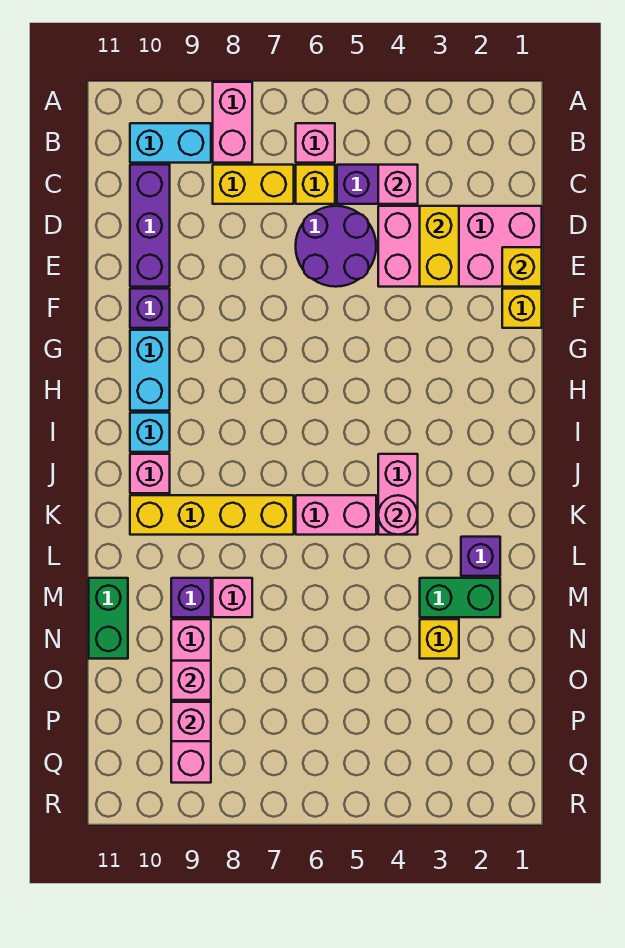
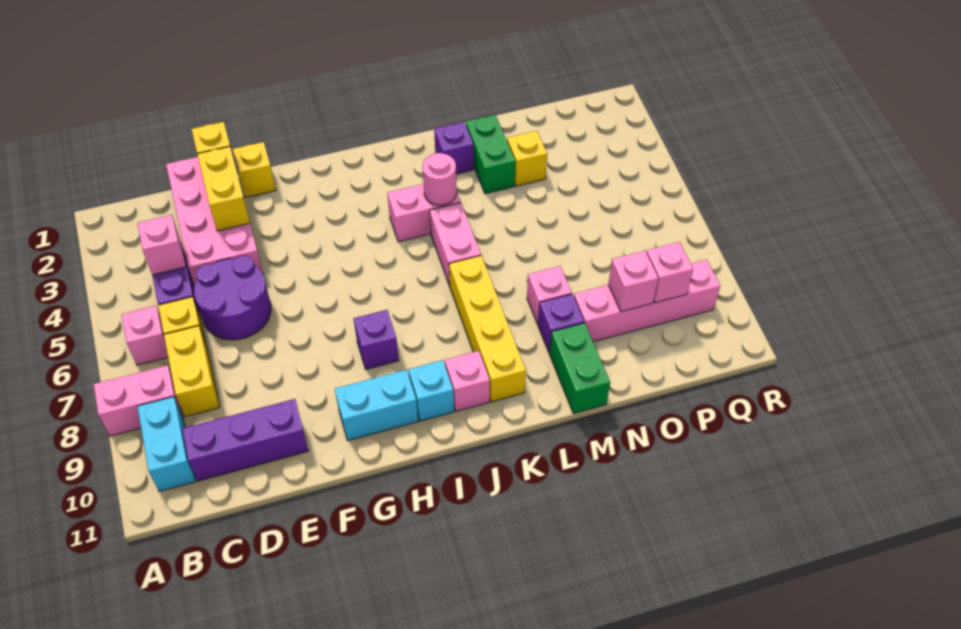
yellow 1x2 brick [420,206,459,287] -> yellow 1x2 brick turned to [197,147,250,231]
purple 1x1 brick [130,289,170,328] -> purple 1x1 brick moved to [354,310,399,369]
green 1x2 brick [89,578,128,659] -> green 1x2 brick turned to [550,323,610,414]

